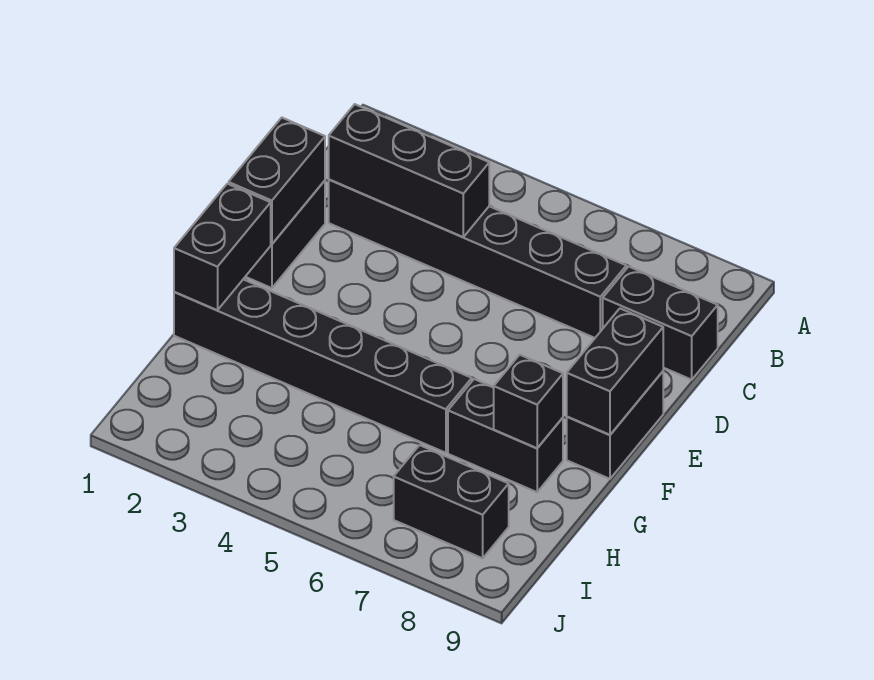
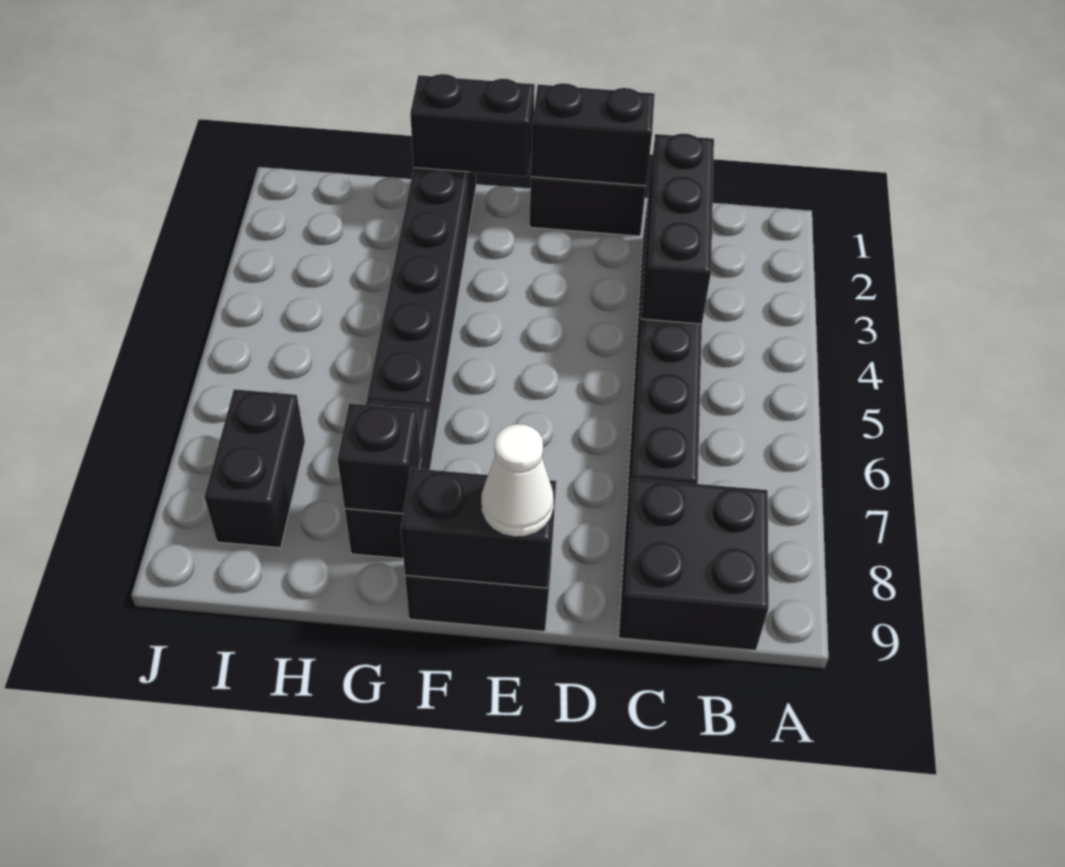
black 1x2 brick [603,267,718,380] -> black 2x2 brick [619,478,769,650]
none -> white 1x1 cone [481,424,554,537]

